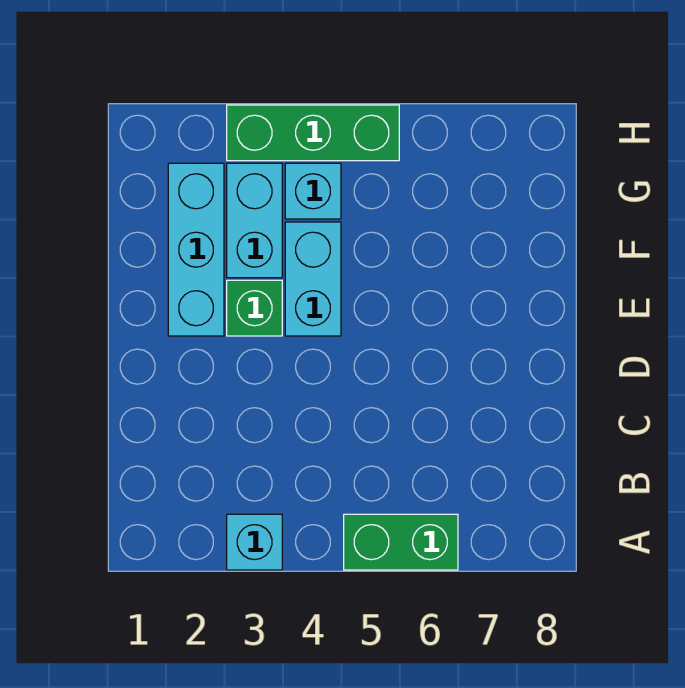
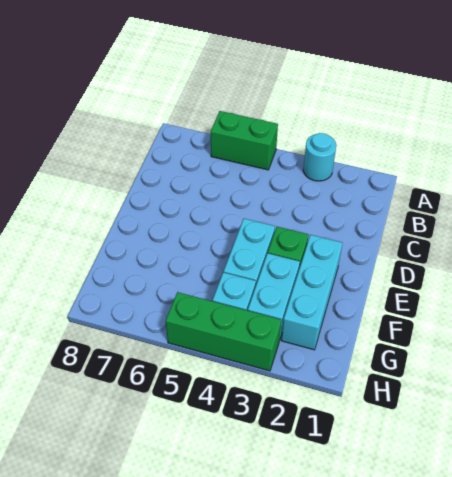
cyan 1x1 brick [227,514,282,570] -> cyan 1x1 round brick [303,133,336,181]

